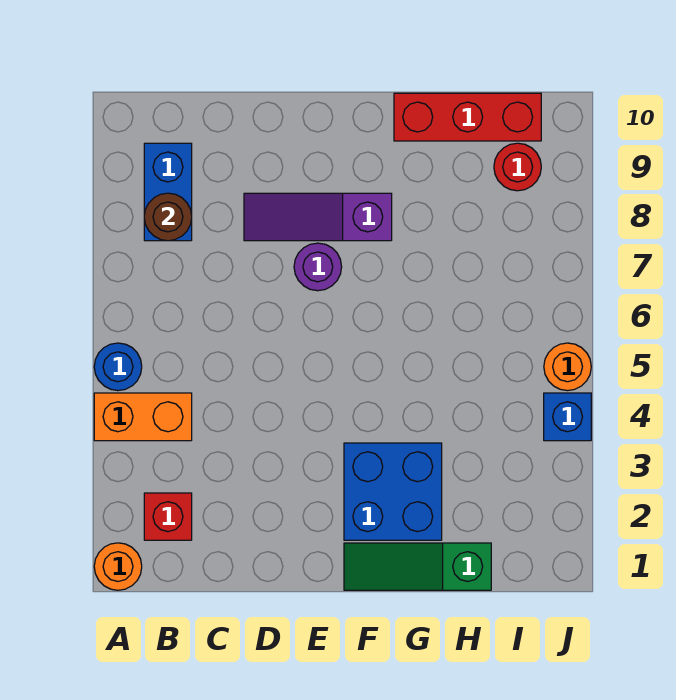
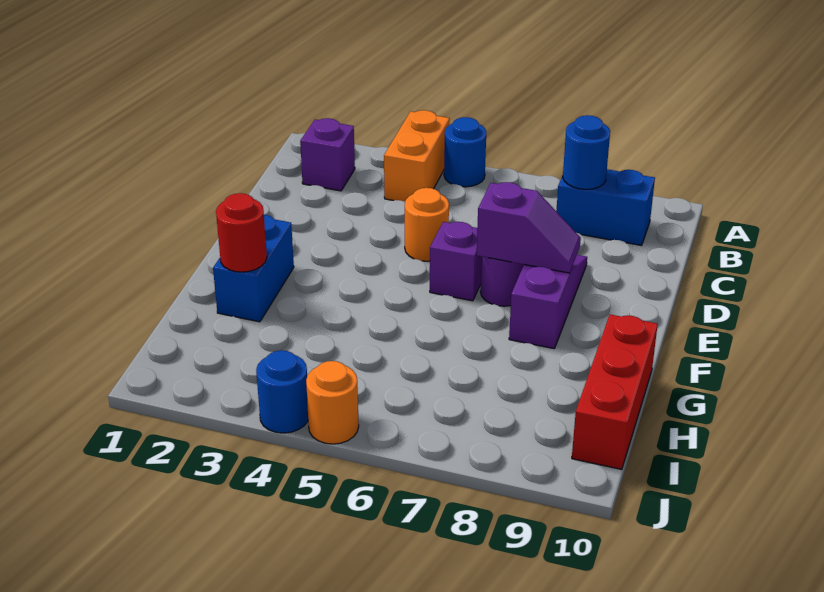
orange 1x1 round brick [94,543,142,590] -> orange 1x1 round brick moved to [405,188,449,261]
red 1x1 brick [144,493,192,540] -> purple 1x1 brick [300,118,355,191]
brown 1x1 round brick [144,193,192,241] -> blue 1x1 round brick [563,115,610,189]
none -> purple 1x1 brick [430,222,482,301]
none -> purple 1x2 slope [477,182,581,273]
green 1x3 slope [344,543,491,590] -> none
blue 2x2 brick [344,443,442,540] -> blue 1x2 brick [213,215,294,322]
red 1x1 round brick [494,143,541,191] -> red 1x1 round brick moved to [216,193,267,272]
blue 1x1 brick [544,393,591,441] -> blue 1x1 round brick [256,350,308,433]

